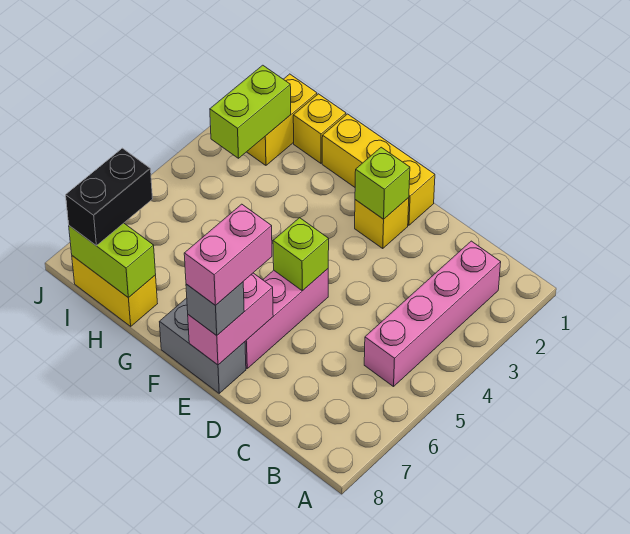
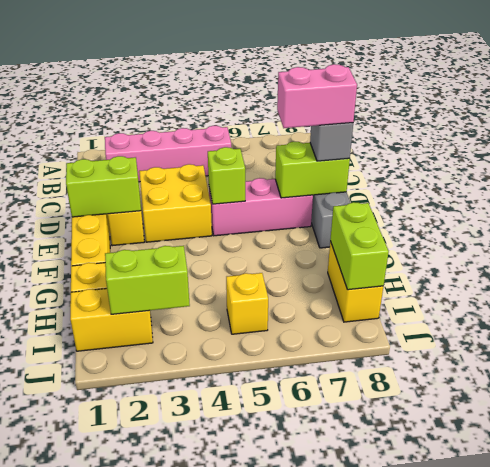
none -> yellow 2x2 brick [139,164,212,242]
lime 1x1 brick [355,147,410,219] -> lime 1x2 brick [66,156,141,217]
pink 1x2 brick [188,273,273,365] -> lime 1x2 brick [275,142,350,198]
none -> yellow 1x1 brick [226,273,268,334]
black 1x2 brick [66,148,153,246] -> none

